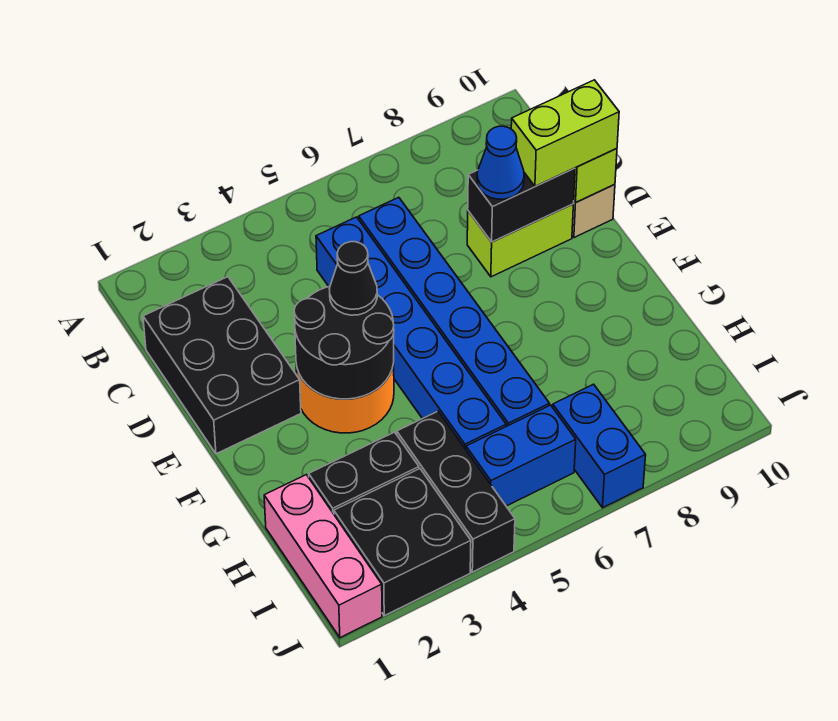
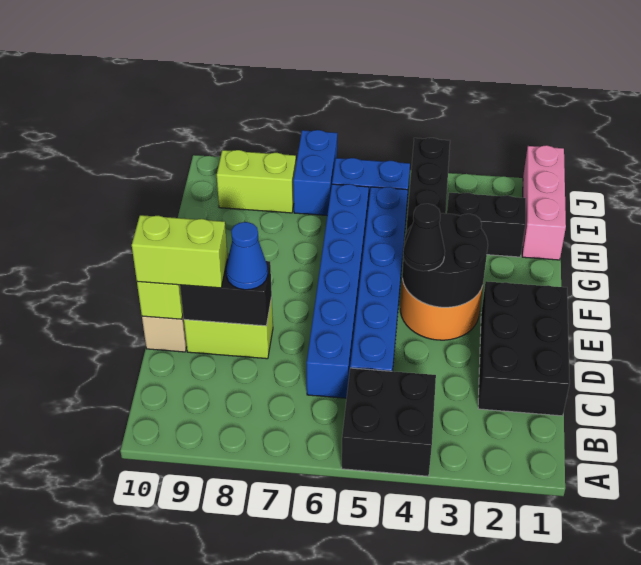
black 2x2 brick [334,469,471,616] -> black 2x2 brick moved to [342,368,436,476]
none -> lime 1x2 brick [217,150,296,213]

